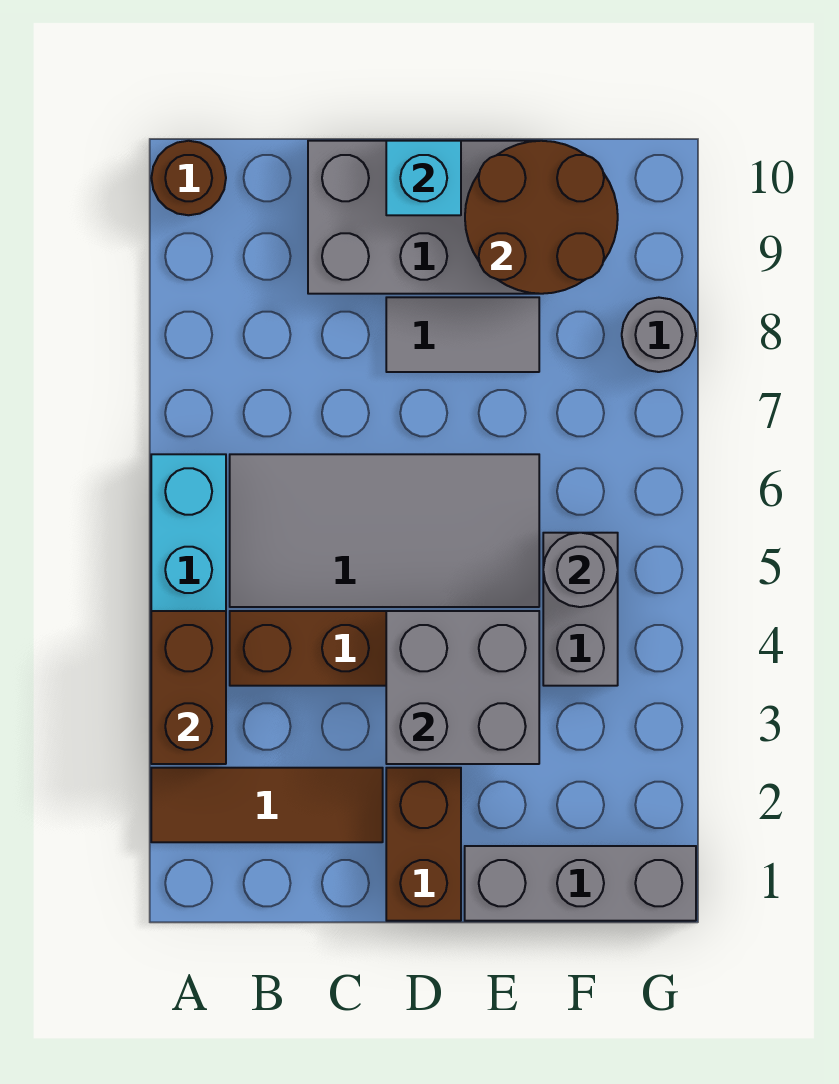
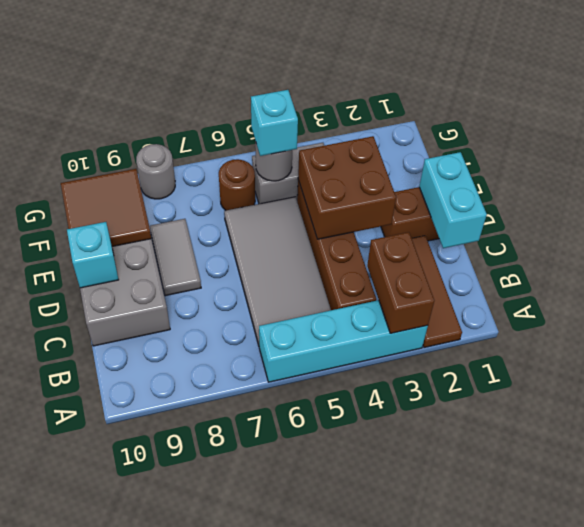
brown 1x2 brick [151,611,226,764] -> brown 1x2 brick turned to [367,232,434,333]
brown 1x1 round brick [151,141,226,215] -> brown 1x1 round brick moved to [219,159,255,210]
none -> cyan 1x2 brick [419,152,487,248]
grey 2x2 brick [386,611,539,764] -> brown 2x2 brick [298,136,396,239]
grey 1x3 brick [465,846,696,921] -> none
brown 2x2 round brick [465,141,618,294] -> brown 2x2 tile [61,169,151,247]
none -> cyan 1x1 brick [251,90,298,156]

